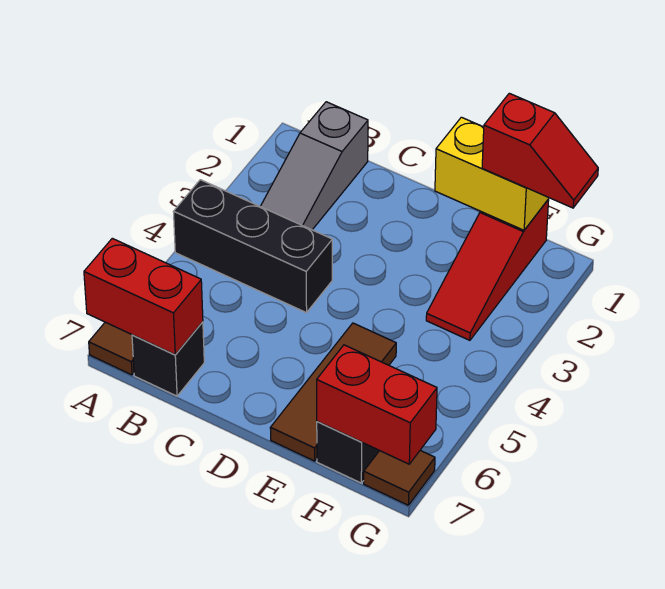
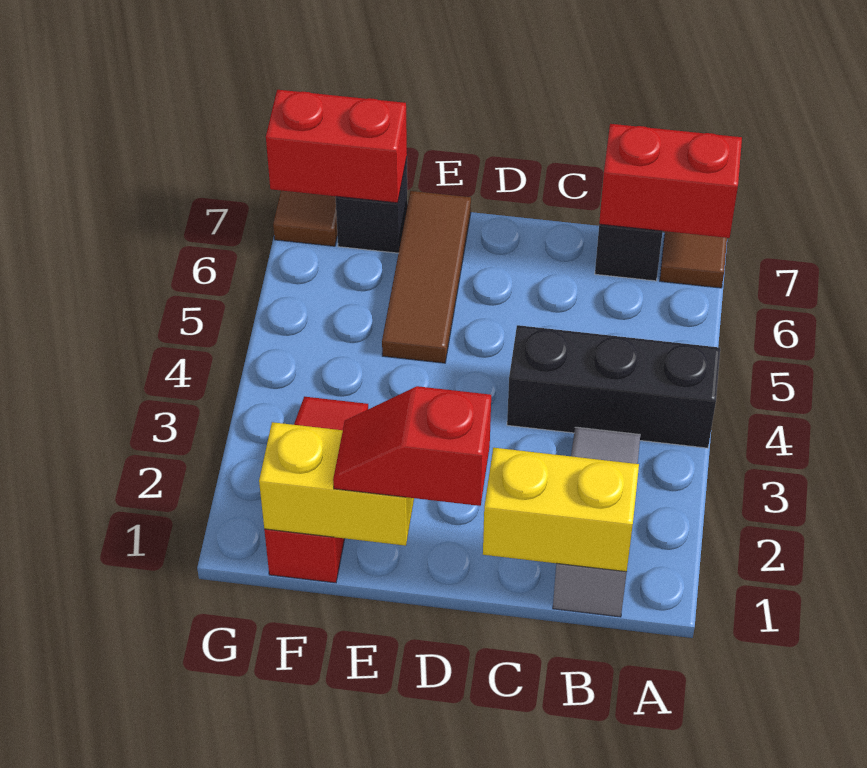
none -> yellow 1x2 brick [483,448,639,572]
red 1x2 slope [482,93,598,208] -> red 1x2 slope moved to [333,386,491,506]

